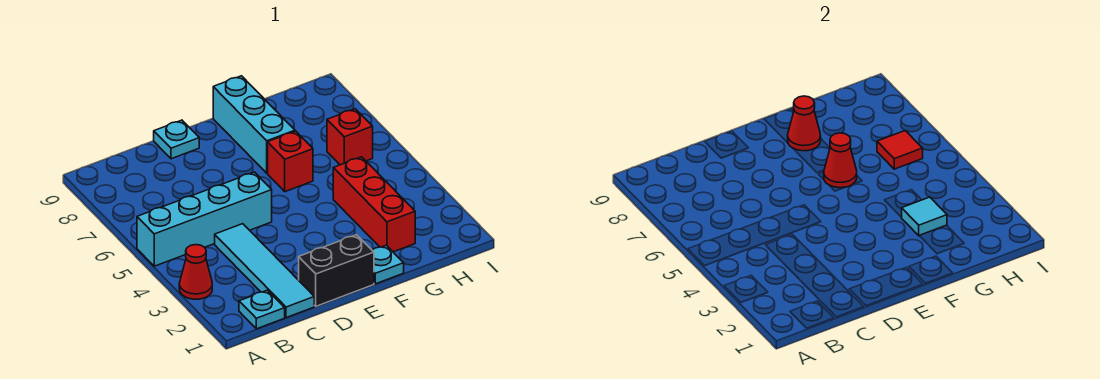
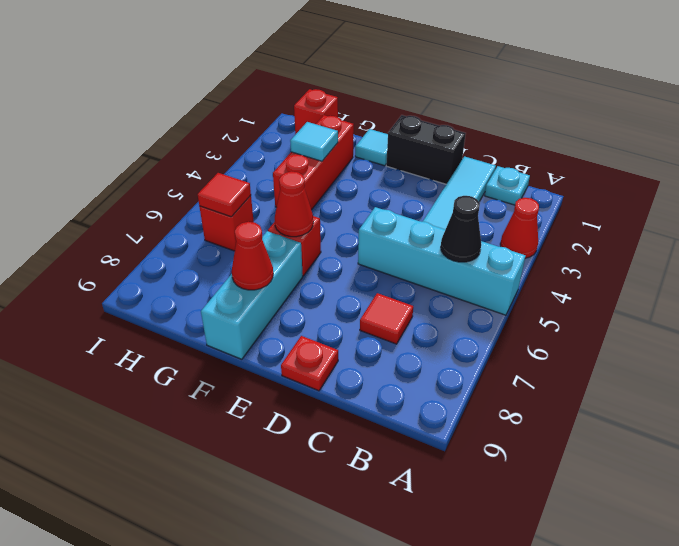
none -> black 1x1 cone [441,196,481,262]
none -> red 1x1 tile [360,293,413,344]
cyan 1x1 plate [154,120,199,159] -> red 1x1 plate [281,336,338,391]
cyan 1x1 plate [372,245,404,284] -> cyan 1x1 tile [355,129,388,166]
none -> red 1x1 brick [294,89,338,135]

